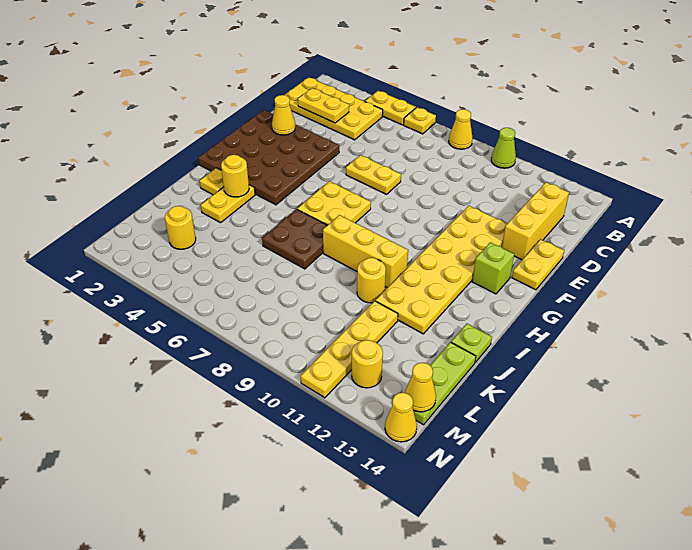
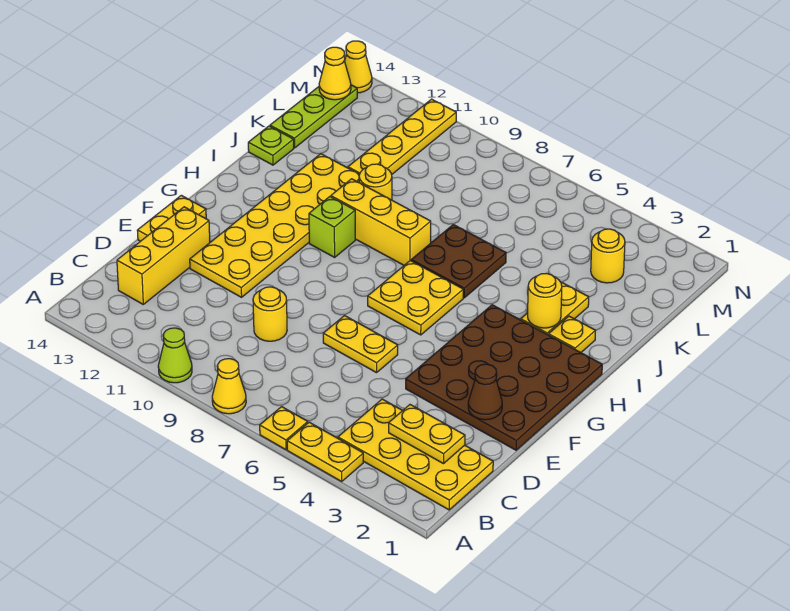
yellow 1x1 cone [272,95,295,135] -> brown 1x1 cone [468,364,502,420]
lime 1x1 brick [472,242,514,294] -> lime 1x1 brick moved to [309,197,355,257]
yellow 1x1 round brick [352,340,383,388] -> yellow 1x1 round brick moved to [253,287,287,341]

